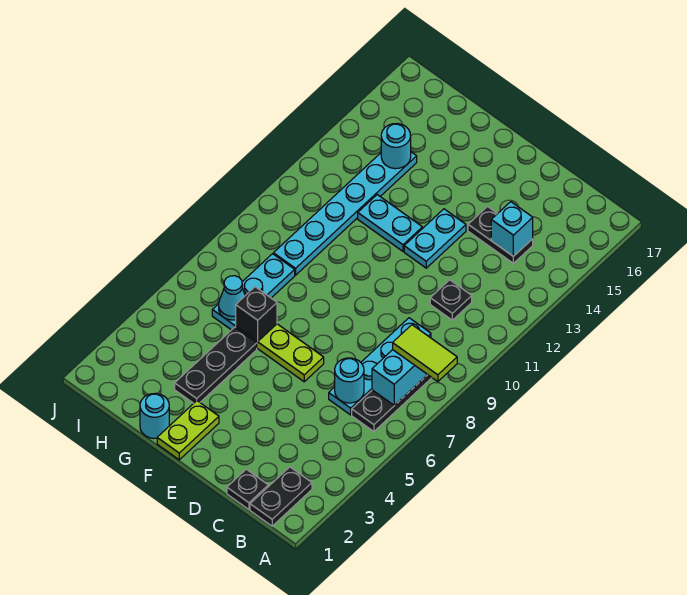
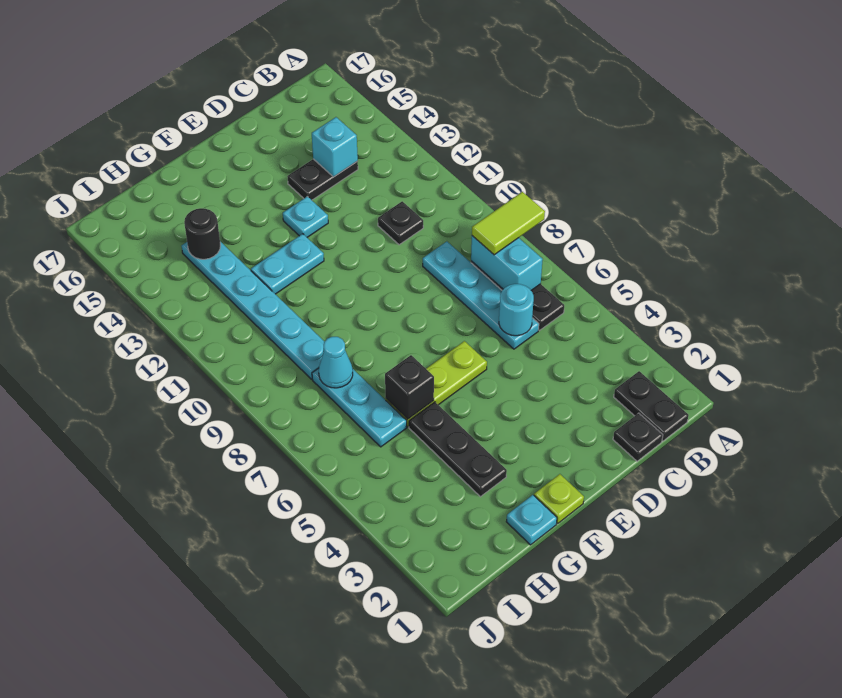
cyan 1x2 plate [404,209,466,268] -> cyan 1x1 plate [283,196,328,237]
lime 1x2 plate [157,401,219,460] -> lime 1x1 plate [534,474,584,523]
cyan 1x1 round brick [140,393,169,439] -> cyan 1x1 plate [506,495,557,545]
cyan 1x1 cone [219,276,245,320] -> cyan 1x1 cone moved to [319,337,353,388]
cyan 1x1 round brick [381,124,411,169] -> black 1x1 round brick [184,208,220,259]

